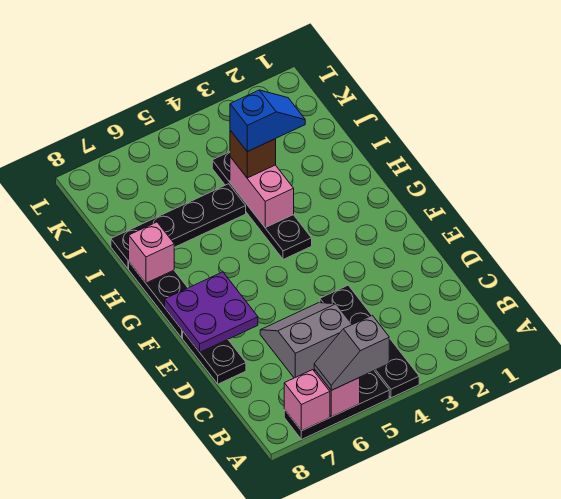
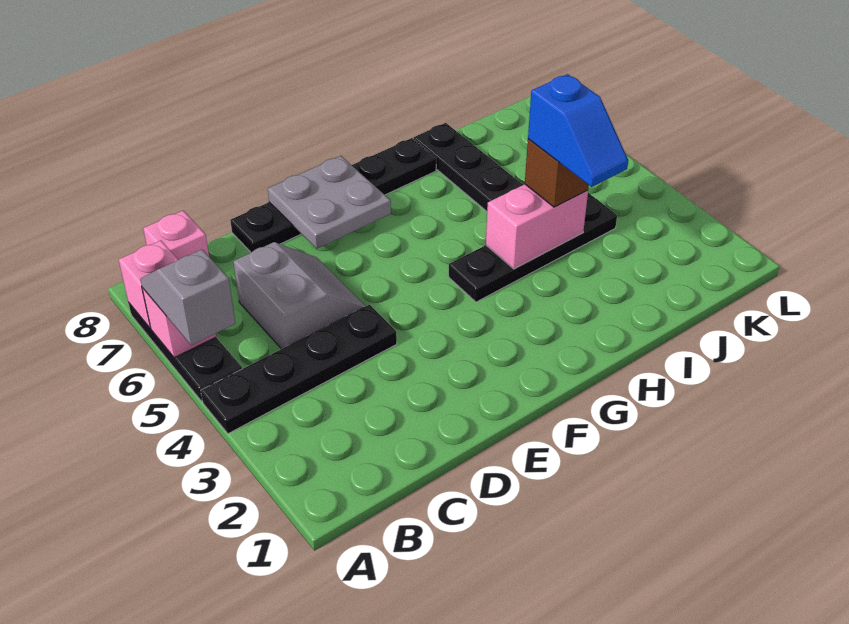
purple 2x2 plate [165,272,258,352] -> grey 2x2 plate [268,156,391,249]
pink 1x1 brick [129,222,174,283] -> pink 1x1 brick moved to [143,211,209,260]

